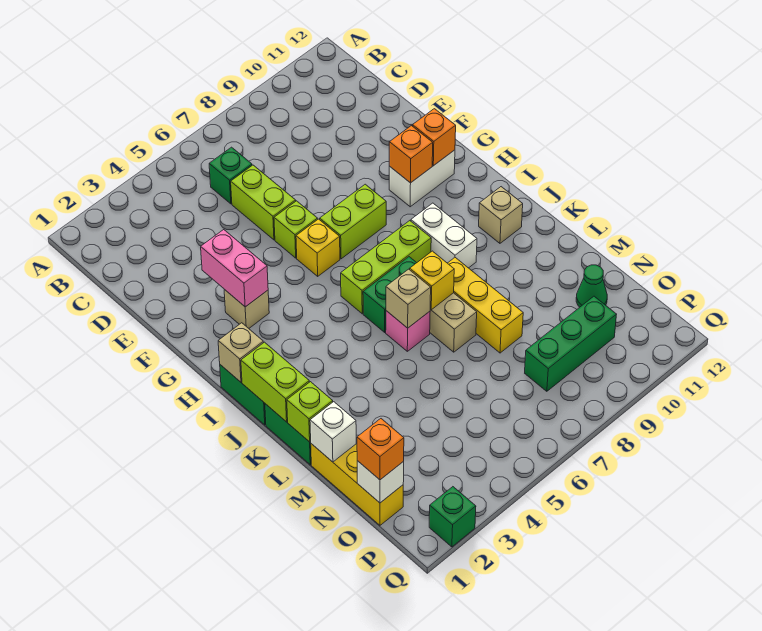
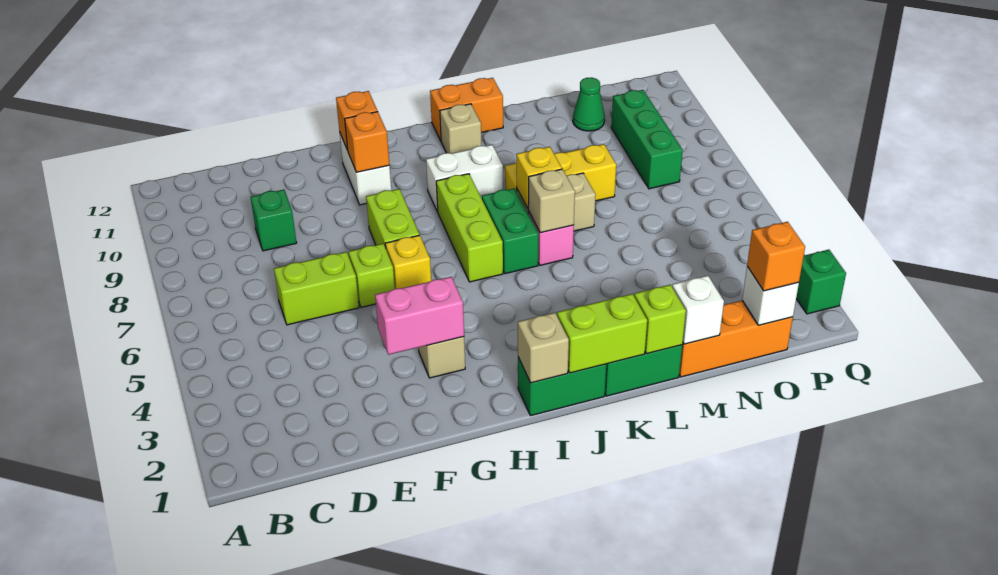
green 1x1 brick [209,147,252,204] -> green 1x1 brick moved to [251,190,297,251]
none -> orange 1x2 brick [430,78,503,140]
yellow 1x3 brick [311,444,403,525] -> orange 1x3 brick [679,301,793,377]

